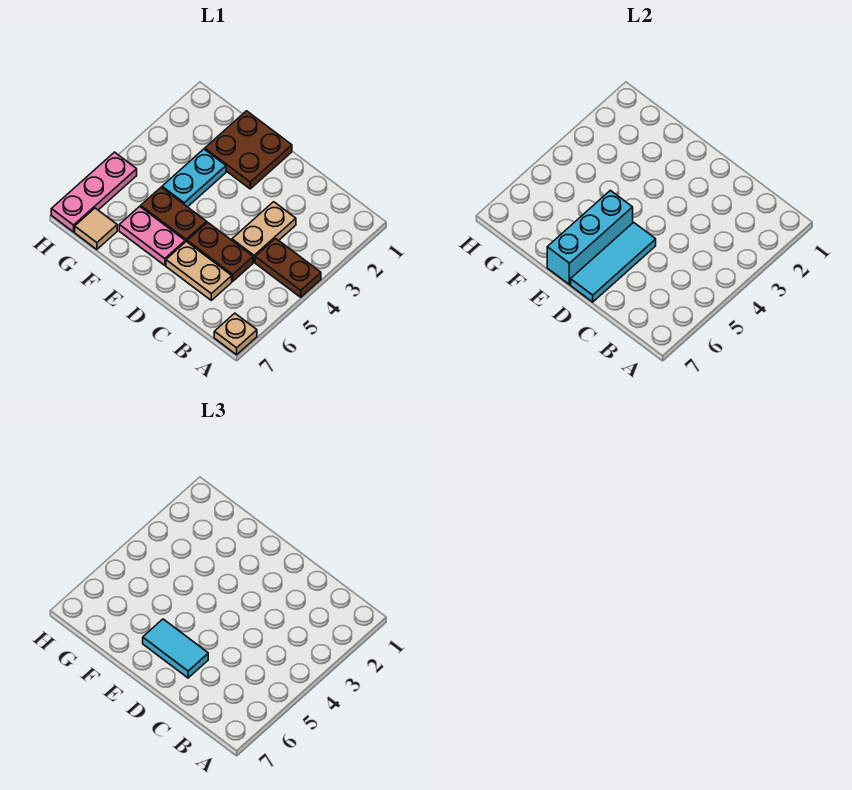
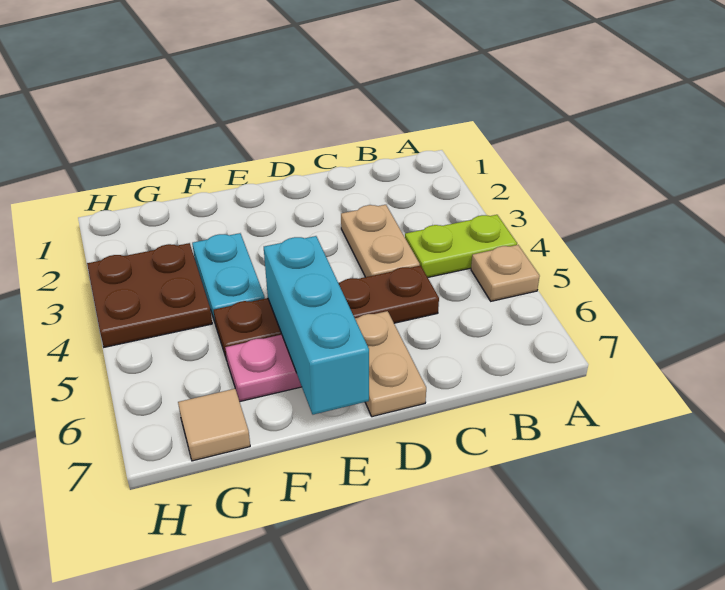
brown 1x2 plate [255,238,321,297] -> lime 1x2 plate [405,215,517,277]
tan 1x1 plate [214,313,257,355] -> tan 1x1 plate moved to [471,245,540,301]
tan 1x2 plate [166,241,232,300] -> tan 1x2 plate turned to [355,311,426,417]
cyan 1x3 tile [571,222,656,302] -> none
cyan 1x2 tile [143,619,208,678] -> none
brown 2x2 plate [205,111,292,189] -> brown 2x2 plate moved to [87,243,212,347]
pink 1x3 plate [51,152,137,232] -> none

